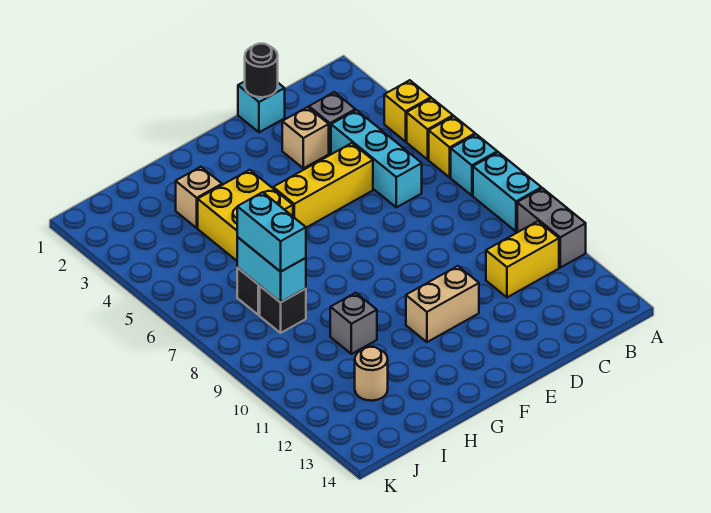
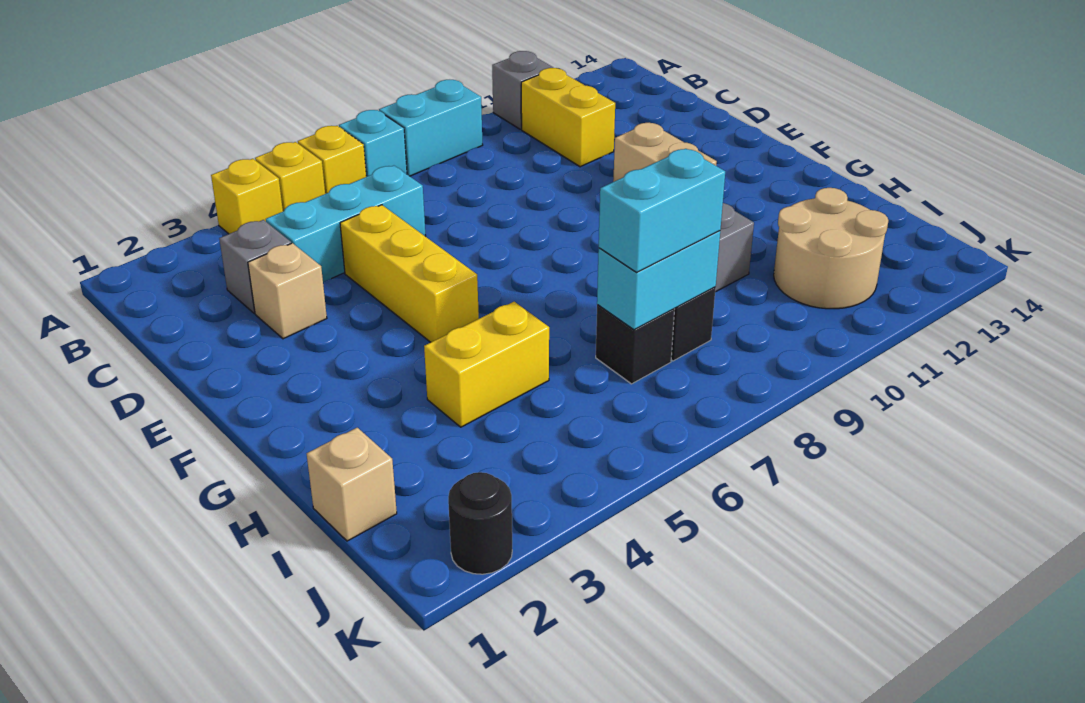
grey 1x2 brick [517,188,586,268] -> grey 1x1 brick [492,51,553,129]
cyan 1x1 brick [238,81,285,132] -> none
black 1x1 round brick [245,44,278,97] -> black 1x1 round brick moved to [448,472,512,574]
yellow 2x2 brick [198,170,293,261] -> yellow 1x2 brick [424,302,549,427]
tan 1x1 brick [176,167,222,228] -> tan 1x1 brick moved to [307,428,397,541]
tan 1x1 round brick [355,347,388,401] -> tan 2x2 round brick [774,188,888,309]

